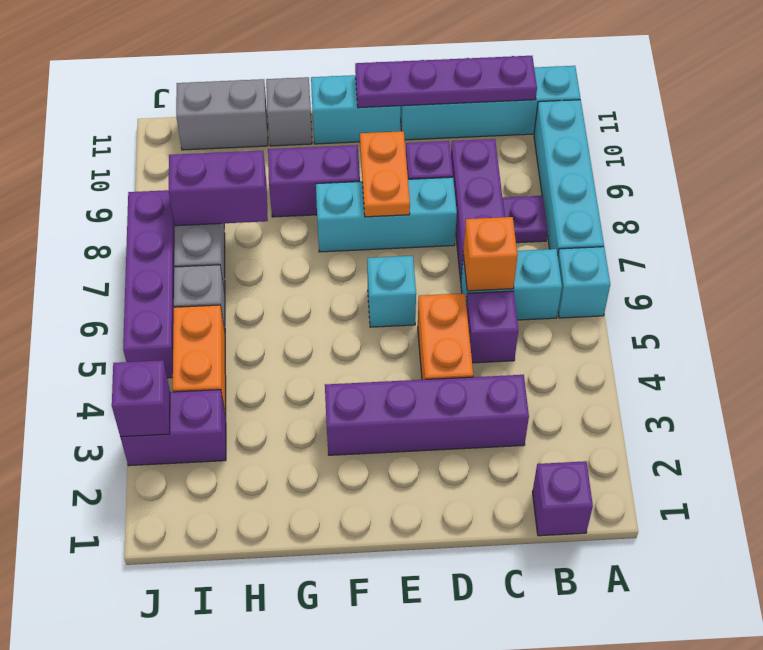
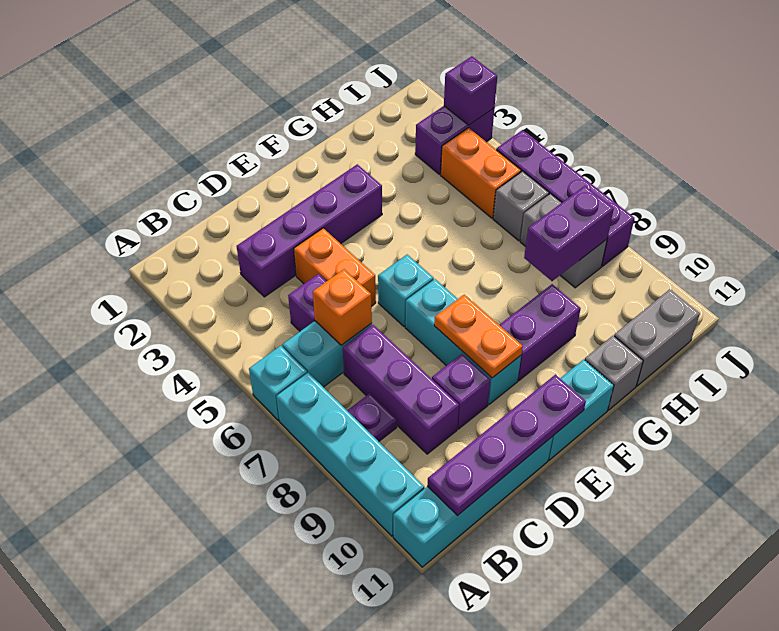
purple 1x1 brick [532,461,593,536] -> none
cyan 1x3 brick [316,177,457,252] -> cyan 1x3 brick turned to [405,279,521,404]

